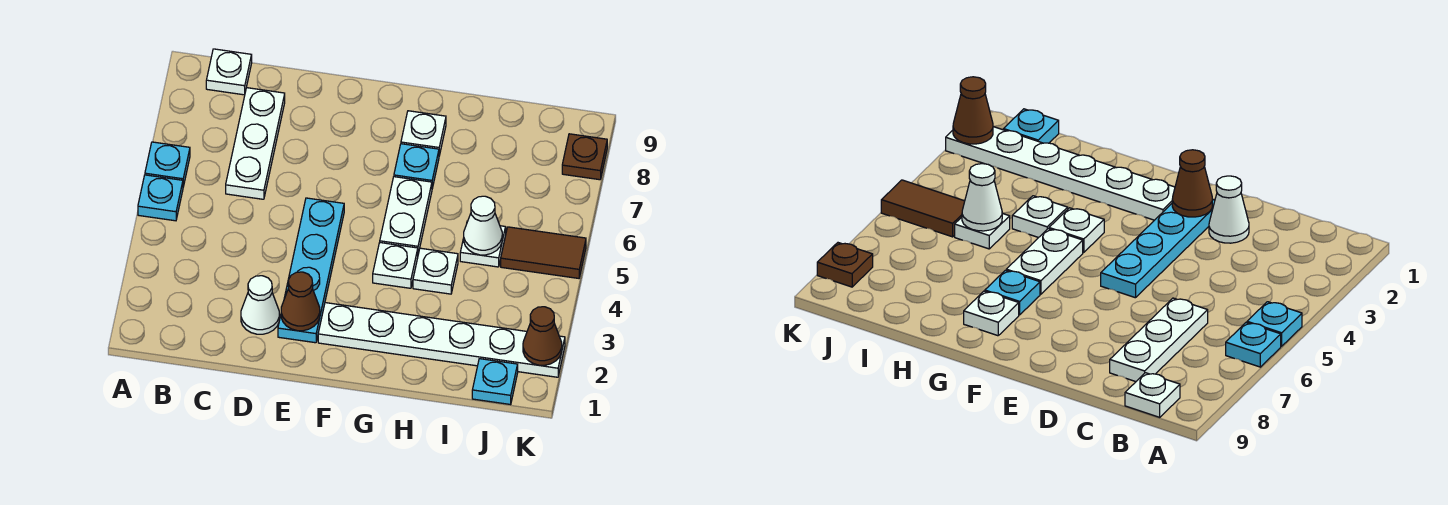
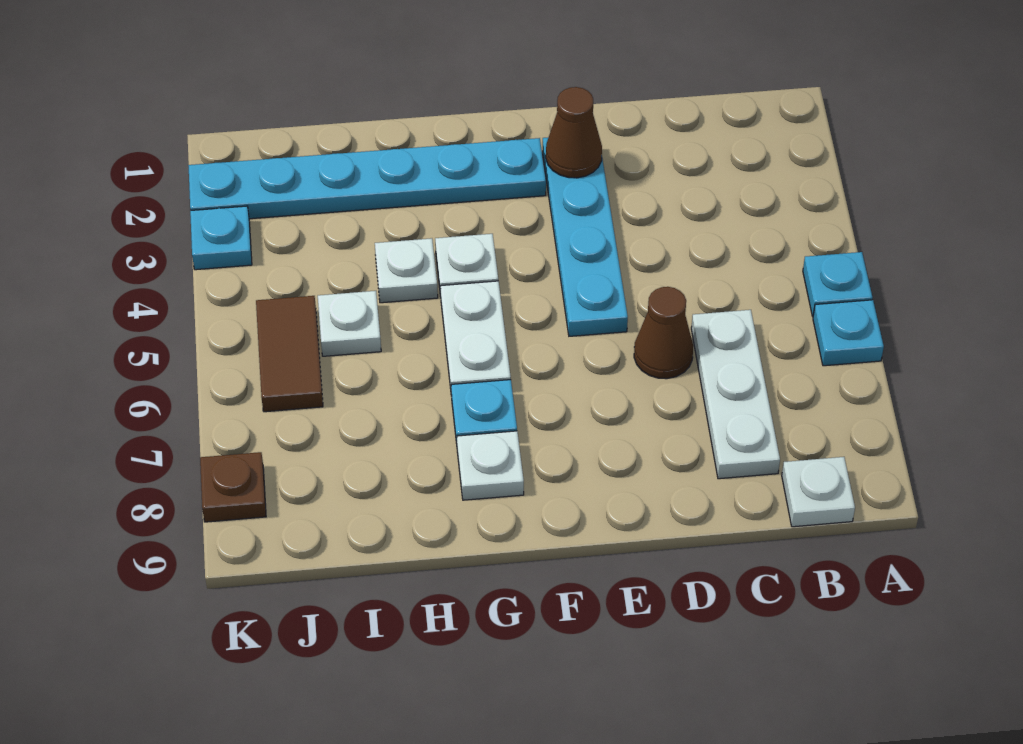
white 1x1 cone [241,276,279,334] -> none
white 1x6 plate [318,303,565,377] -> cyan 1x6 plate [188,138,546,219]
white 1x1 cone [464,196,502,255] -> none
cyan 1x1 plate [472,359,518,404] -> cyan 1x1 plate moved to [190,206,252,270]
brown 1x2 tile [501,227,586,278] -> brown 1x2 tile turned to [256,296,323,412]
brown 1x1 cone [523,307,562,365] -> brown 1x1 cone moved to [634,287,693,379]

